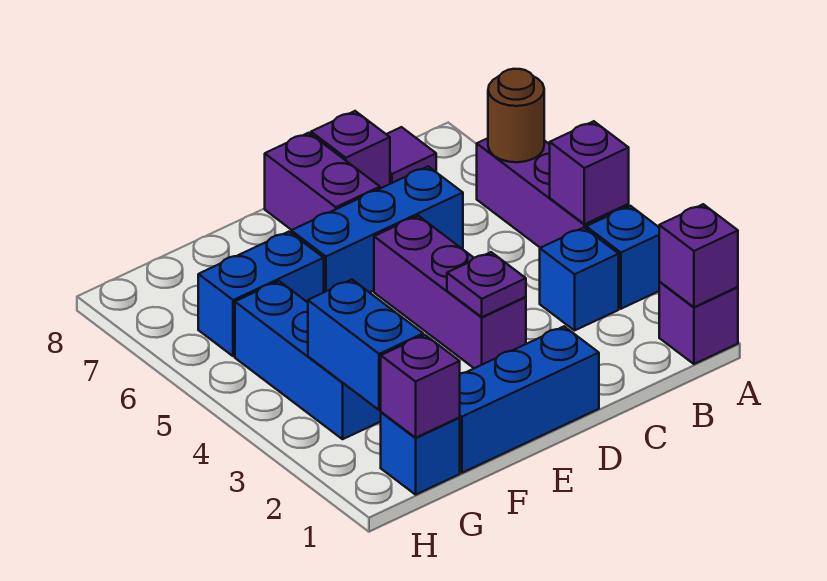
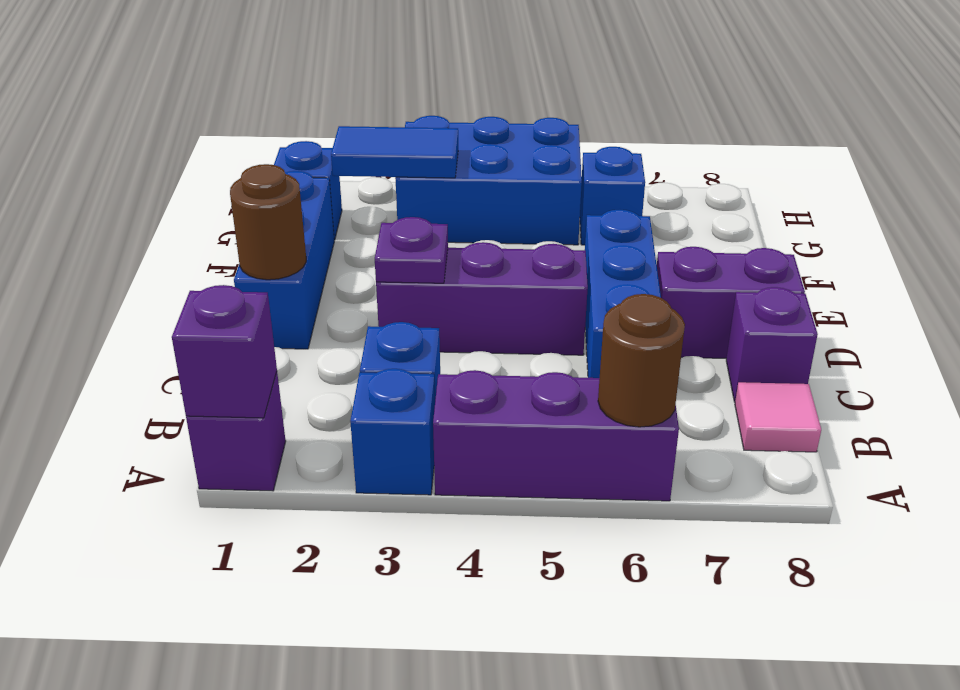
purple 1x1 brick [550,121,629,224] -> none
purple 1x1 tile [386,127,436,184] -> pink 1x1 tile [735,382,821,452]
none -> brown 1x1 round brick [230,164,306,280]
blue 1x2 brick [198,232,324,356] -> blue 1x1 brick [580,147,645,245]
purple 1x1 brick [381,335,460,438] -> none
blue 1x2 brick [308,280,423,410] -> blue 1x2 tile [331,126,458,178]
blue 1x3 brick [235,281,381,439] -> blue 2x3 brick [395,116,582,245]

